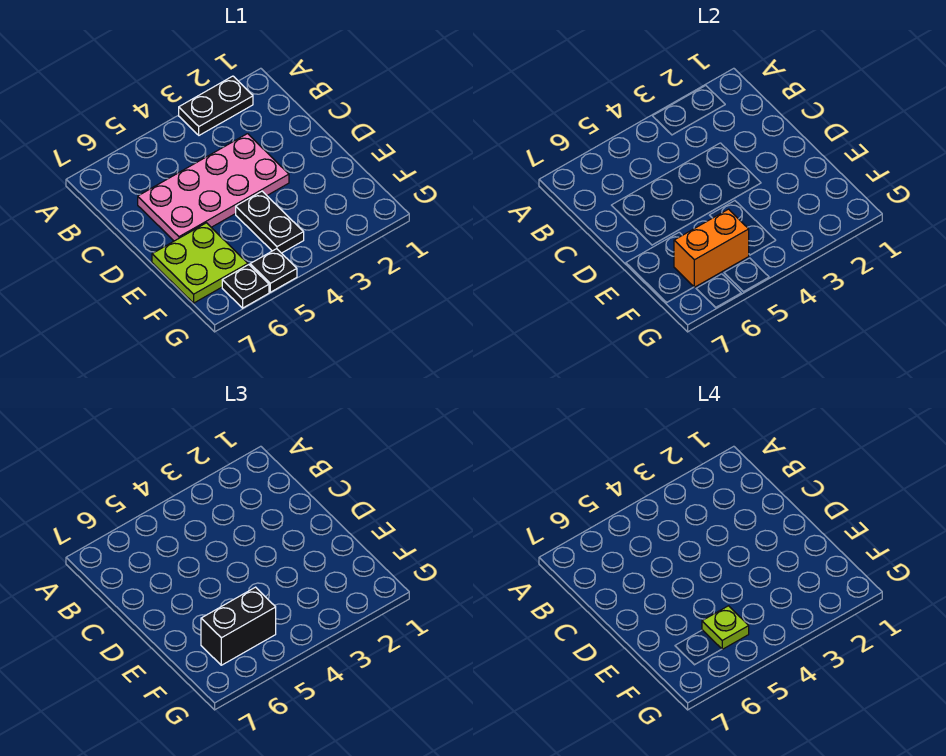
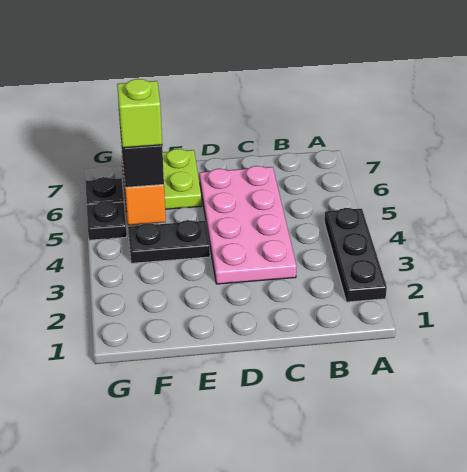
black 1x2 plate [179,76,253,135] -> black 1x3 plate [324,208,387,302]
lime 1x1 plate [702,606,749,649] -> lime 1x1 brick [117,79,162,148]

